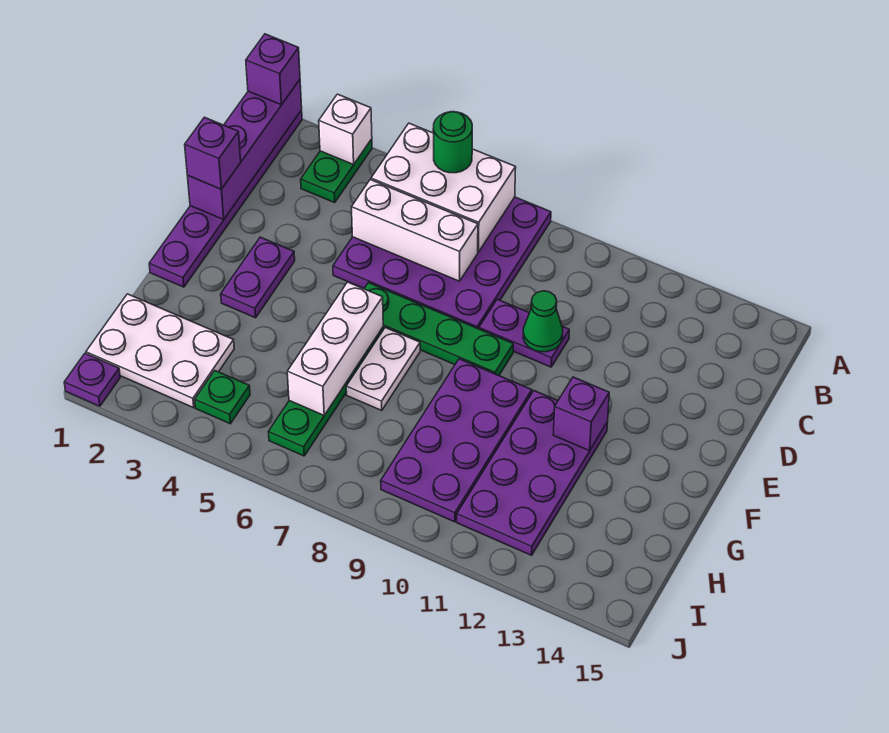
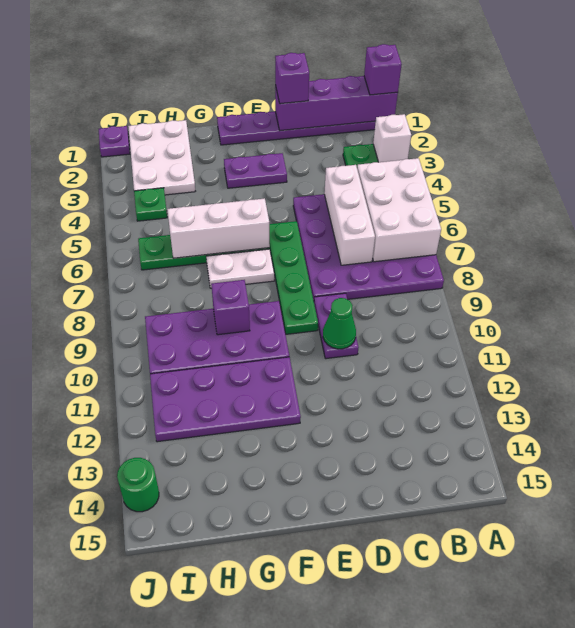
green 1x1 round brick [433,112,472,173] -> green 1x1 round brick moved to [117,458,159,512]
purple 1x1 brick [553,377,609,451] -> purple 1x1 brick moved to [211,280,250,335]

